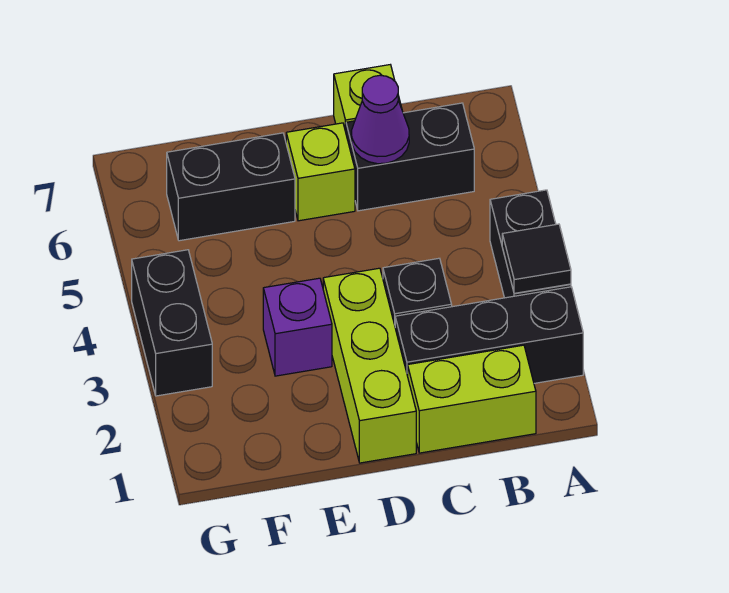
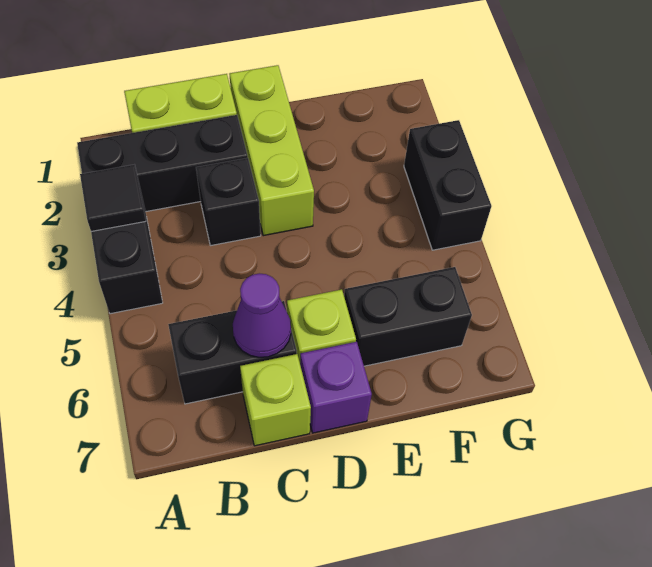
purple 1x1 brick [263,278,332,376] -> purple 1x1 brick moved to [300,342,372,433]

